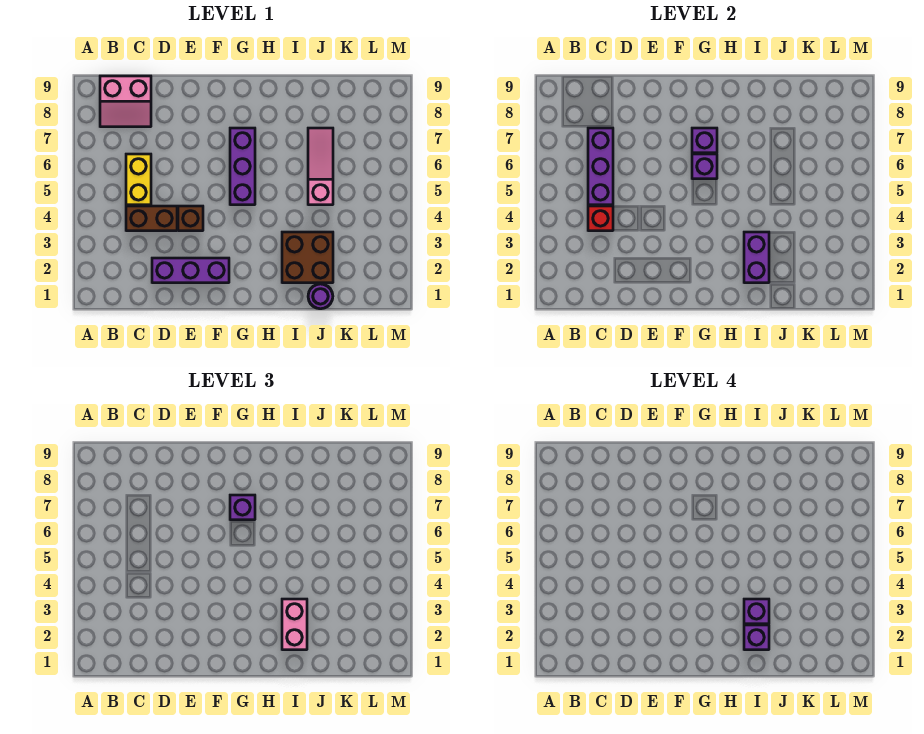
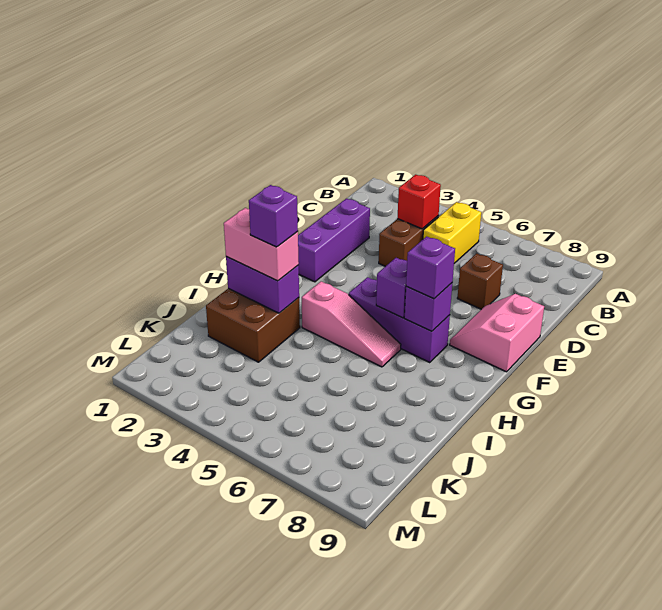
pink 2x2 slope [100,76,151,127] -> pink 2x2 slope moved to [450,294,544,372]
yellow 1x2 brick [126,154,151,205] -> yellow 1x2 brick turned to [423,202,481,263]
purple 1x3 brick [588,128,613,205] -> none
brown 1x1 brick [178,206,203,231] -> brown 1x1 brick moved to [457,254,503,309]
purple 1x1 brick [744,625,769,650] -> none
purple 1x1 round brick [308,284,333,309] -> none
pink 1x3 slope [308,128,333,205] -> pink 1x3 slope moved to [302,281,401,367]

